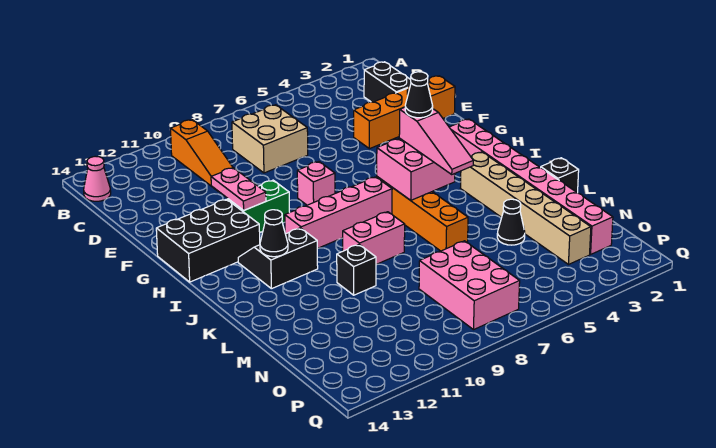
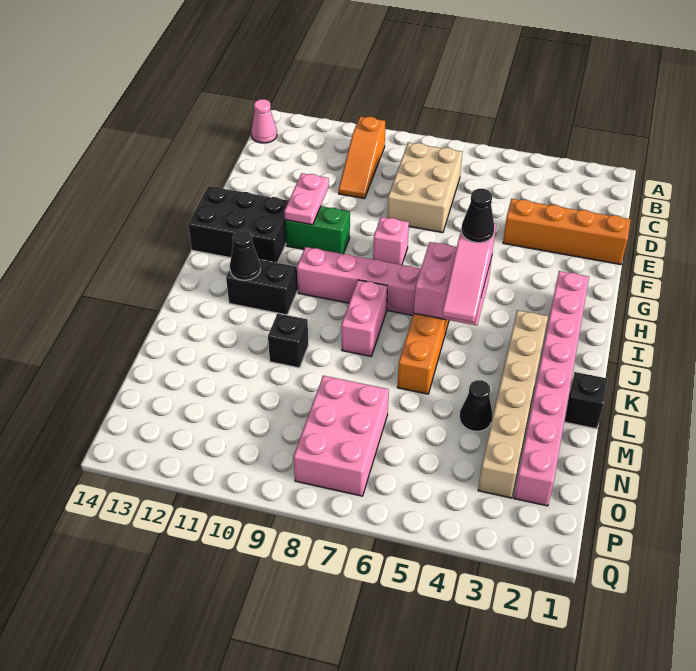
black 1x2 brick [364,62,411,102] -> none
tan 2x2 brick [232,105,308,173] -> tan 2x3 brick [387,143,462,233]
pink 1x2 brick [343,212,405,265] -> pink 1x2 brick turned to [341,280,387,356]

